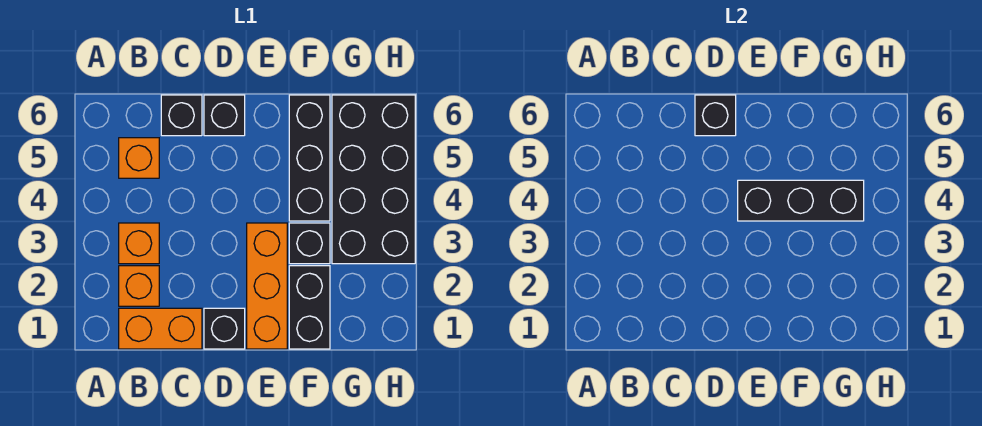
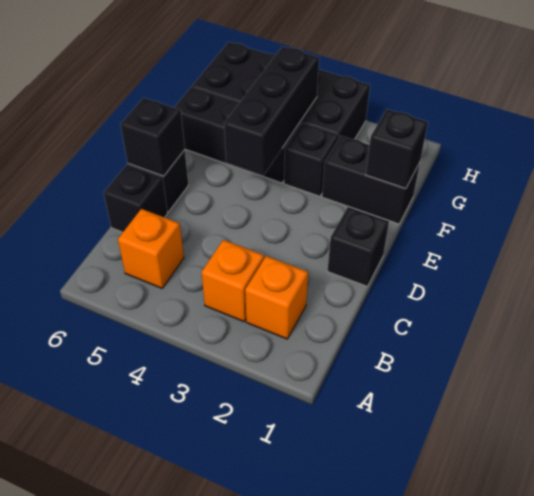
orange 1x2 brick [119,308,202,349] -> none
orange 1x3 brick [247,223,287,349] -> none
none -> black 1x1 brick [366,109,428,189]

